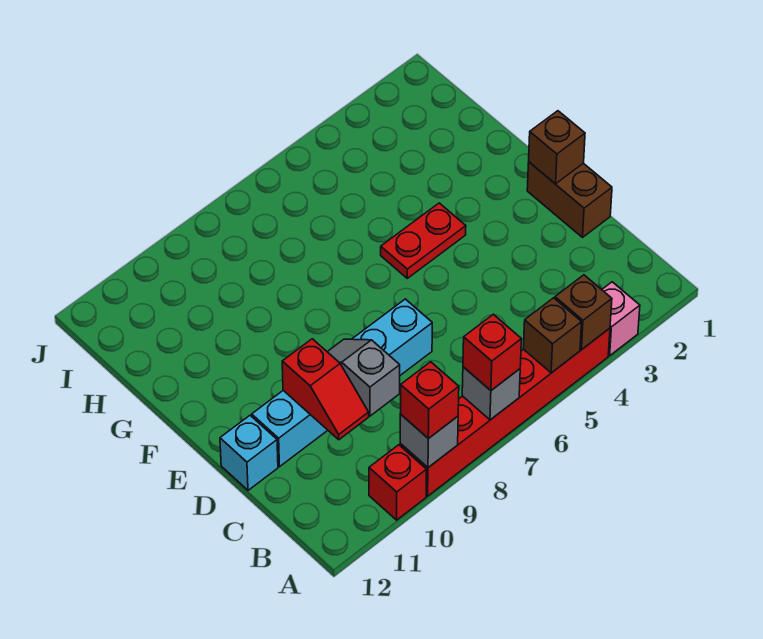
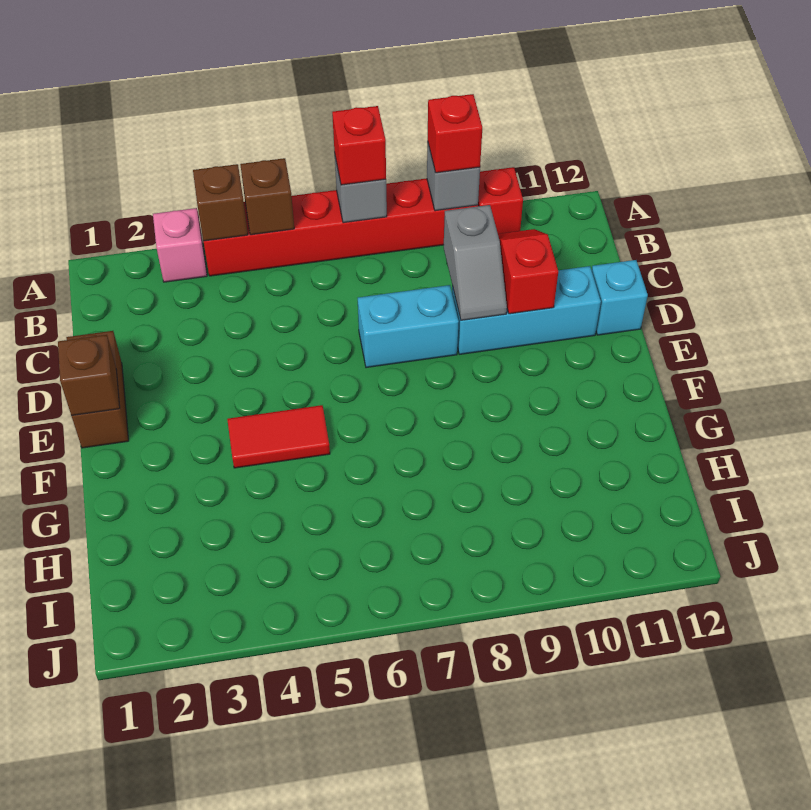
red 1x2 plate [381,203,466,278] -> red 1x2 tile [227,405,330,468]

